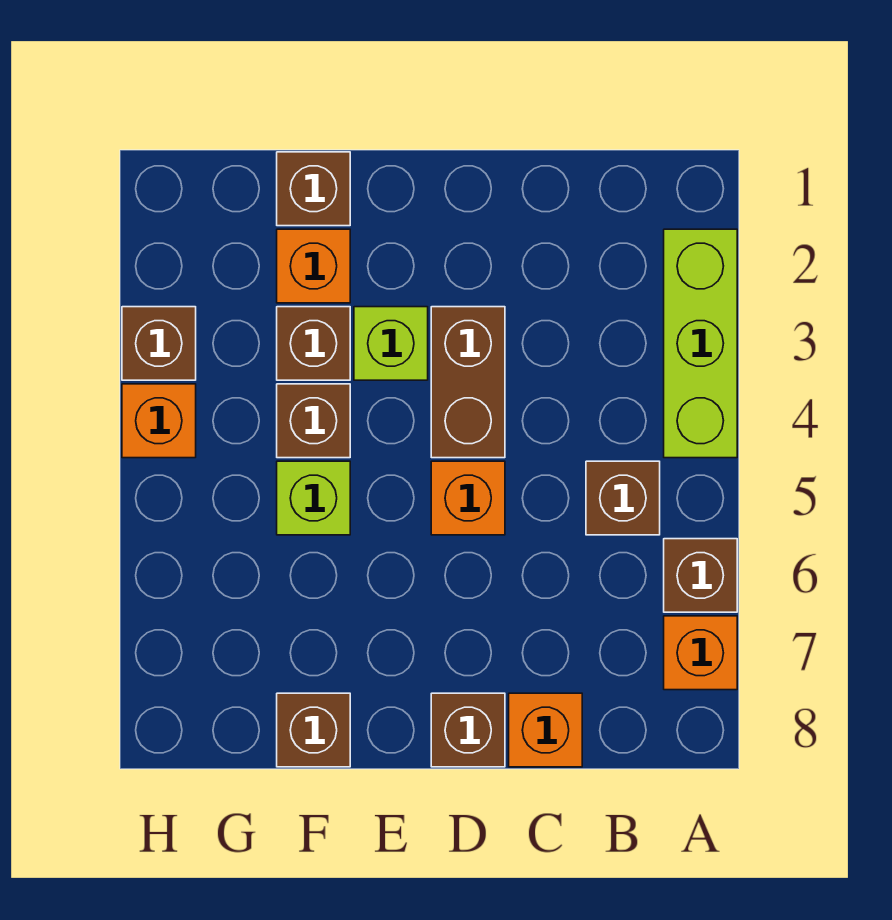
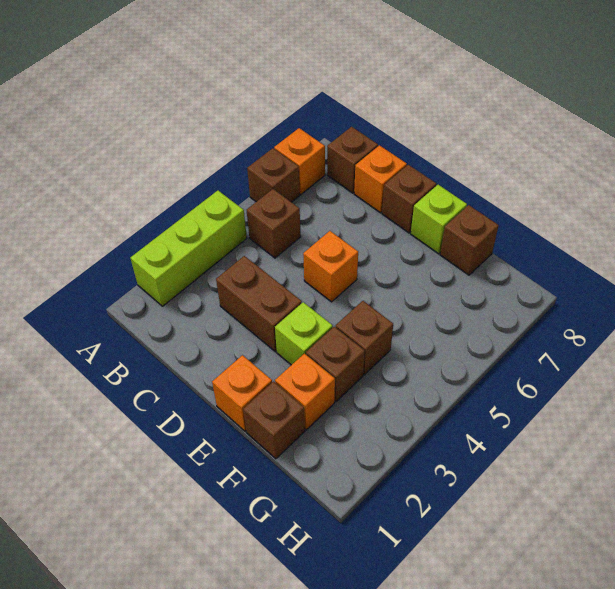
brown 1x2 brick [431,307,505,458] -> brown 1x2 brick turned to [216,256,302,352]
lime 1x1 brick [277,461,350,535] -> lime 1x1 brick moved to [411,185,467,254]
brown 1x1 brick [122,307,196,380] -> brown 1x1 brick moved to [327,127,378,193]
orange 1x1 brick [122,384,196,458] -> orange 1x1 brick moved to [212,355,272,431]

